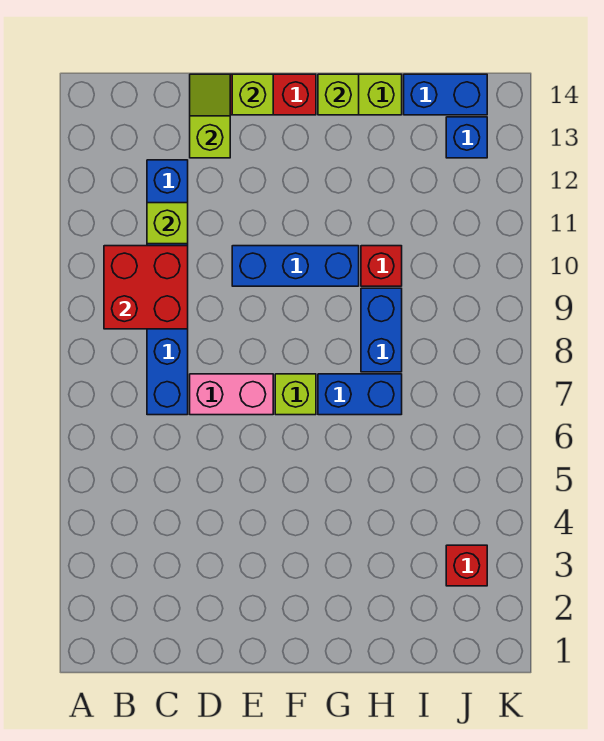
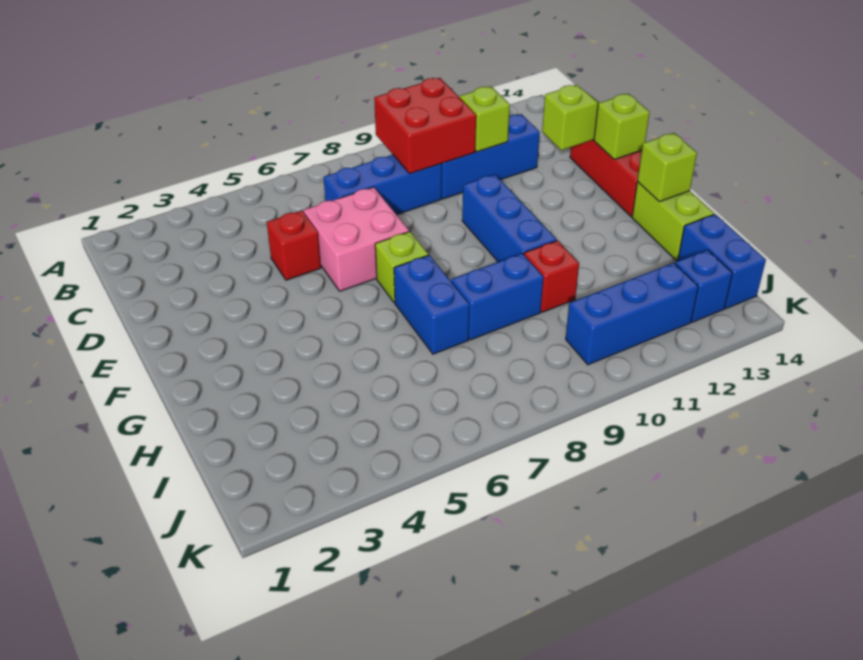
pink 1x2 brick [190,374,273,415] -> pink 2x2 brick [304,187,409,291]
red 1x1 brick [446,545,487,586] -> red 1x1 brick moved to [267,211,321,280]
none -> blue 1x3 brick [566,263,698,365]

